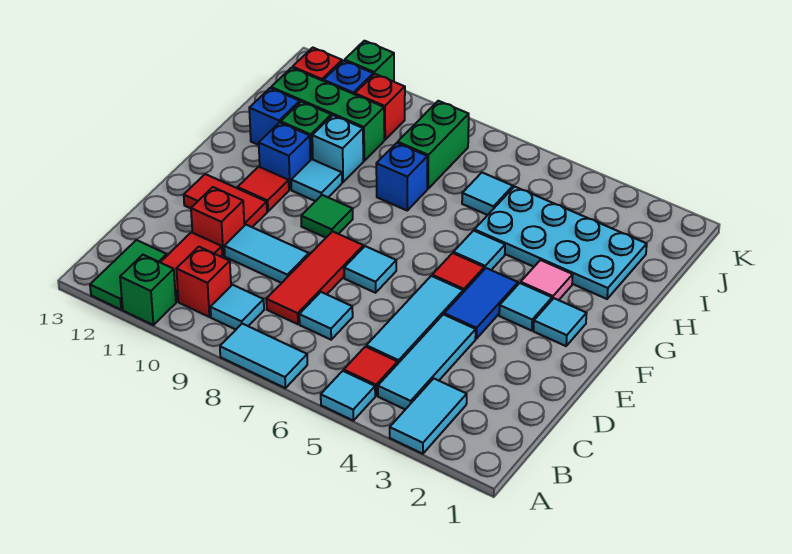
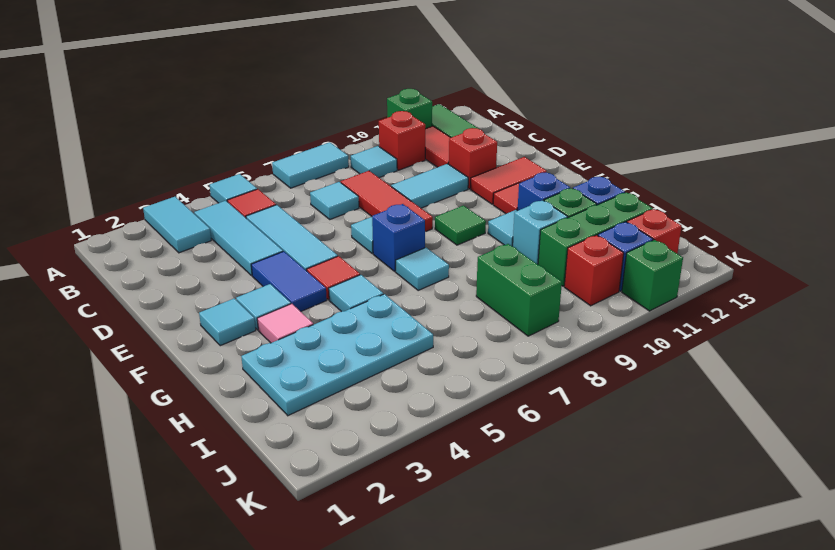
blue 1x1 brick [376,143,427,210] -> blue 1x1 brick moved to [372,204,425,271]
cyan 1x1 tile [462,173,513,215] -> cyan 1x1 tile moved to [396,248,449,290]

